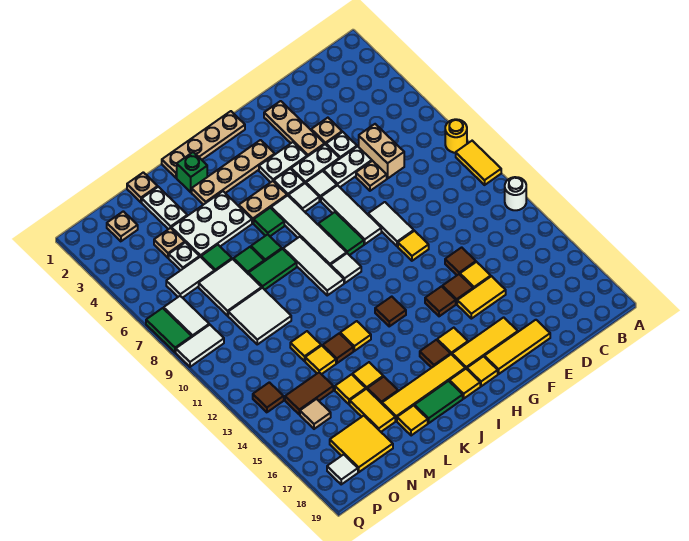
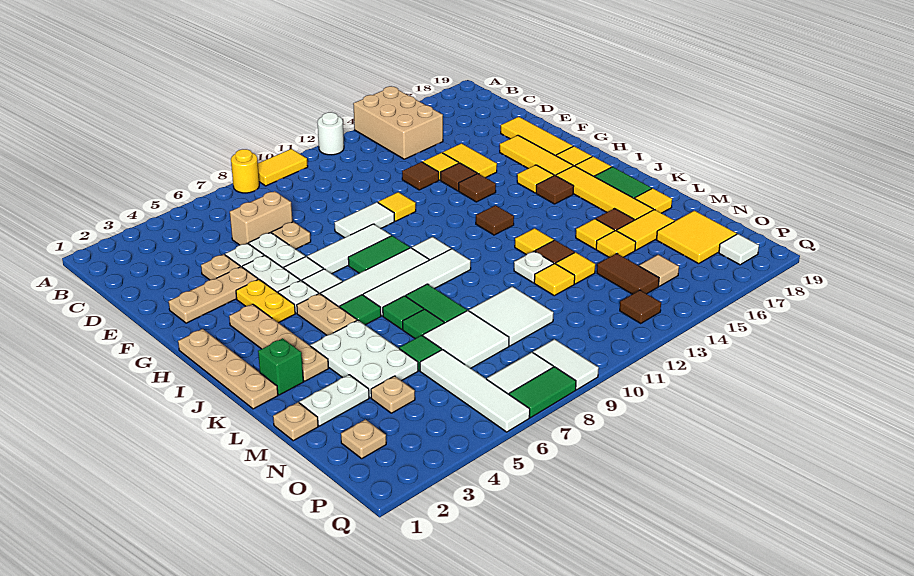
none -> tan 2x3 brick [353,86,443,159]
white 1x2 plate [259,142,307,182] -> yellow 1x2 plate [236,279,295,323]
white 1x3 tile [283,237,344,295] -> white 1x4 tile [363,249,471,316]
white 1x1 plate [169,242,200,270] -> white 1x1 plate moved to [514,251,554,283]
white 1x2 tile [166,257,214,298] -> white 1x4 tile [420,350,530,432]

